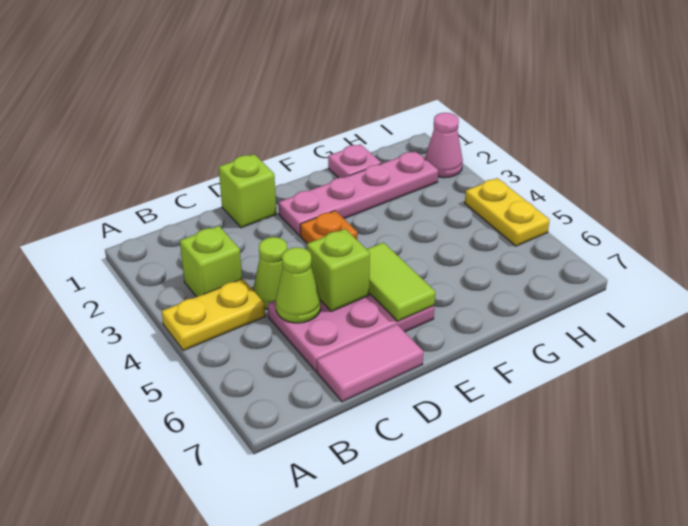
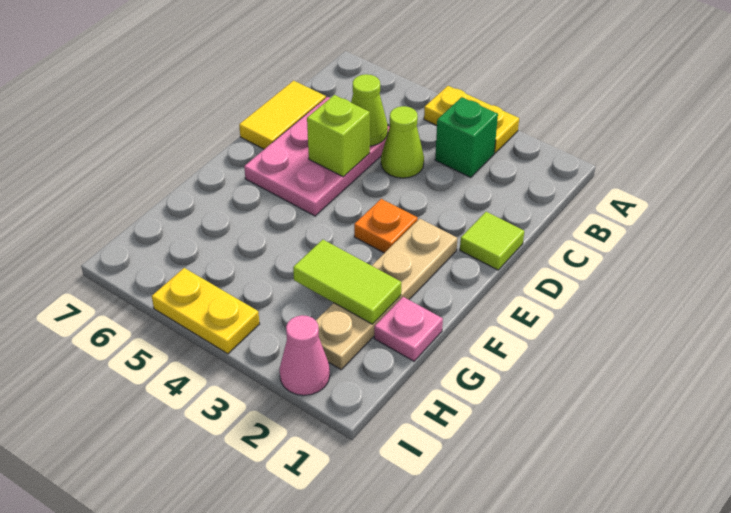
yellow 1x2 plate [162,279,265,351] -> yellow 1x2 plate turned to [424,86,519,153]
lime 1x1 brick [180,226,242,297] -> green 1x1 brick [435,97,498,177]
pink 1x2 tile [317,324,423,402] -> yellow 1x2 tile [239,81,326,149]
lime 1x1 brick [219,154,276,228] -> lime 1x1 tile [460,212,524,270]
pink 1x4 plate [279,151,438,236] -> tan 1x4 plate [316,219,457,369]
lime 1x2 tile [367,242,435,321] -> lime 1x2 tile moved to [293,240,401,324]

